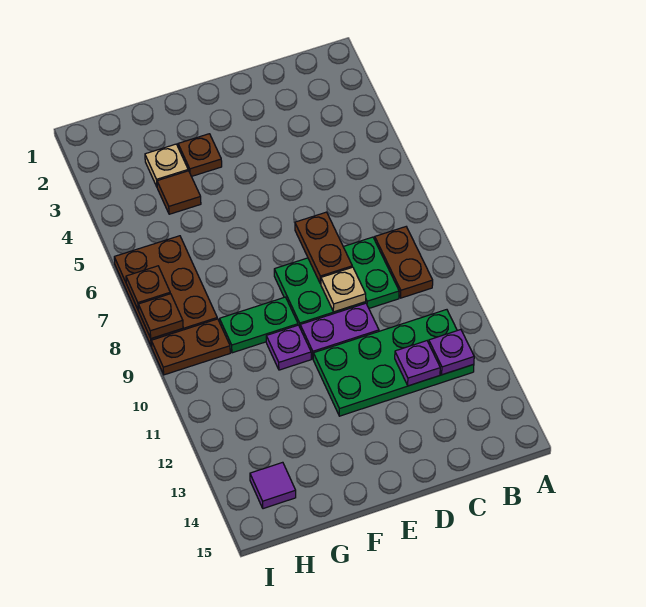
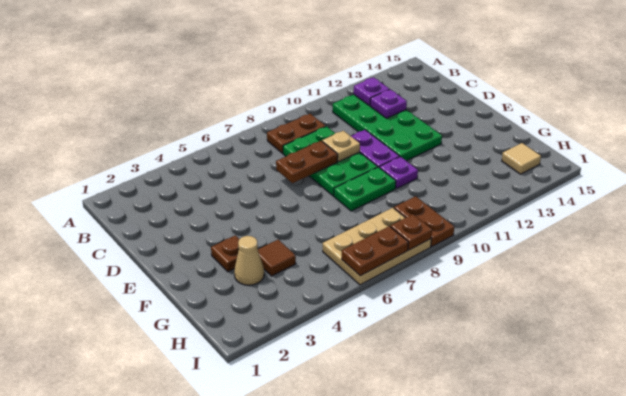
green 1x2 plate [220,297,298,353] -> green 1x2 plate turned to [334,167,396,211]
tan 1x1 plate [145,144,188,187] -> tan 1x1 cone [234,236,264,285]
brown 2x3 plate [114,236,217,347] -> tan 2x3 plate [323,208,431,285]
purple 1x1 tile [250,462,296,509] -> tan 1x1 tile [502,143,541,174]
brown 1x1 plate [126,266,170,310] -> brown 1x2 plate [342,226,408,276]

